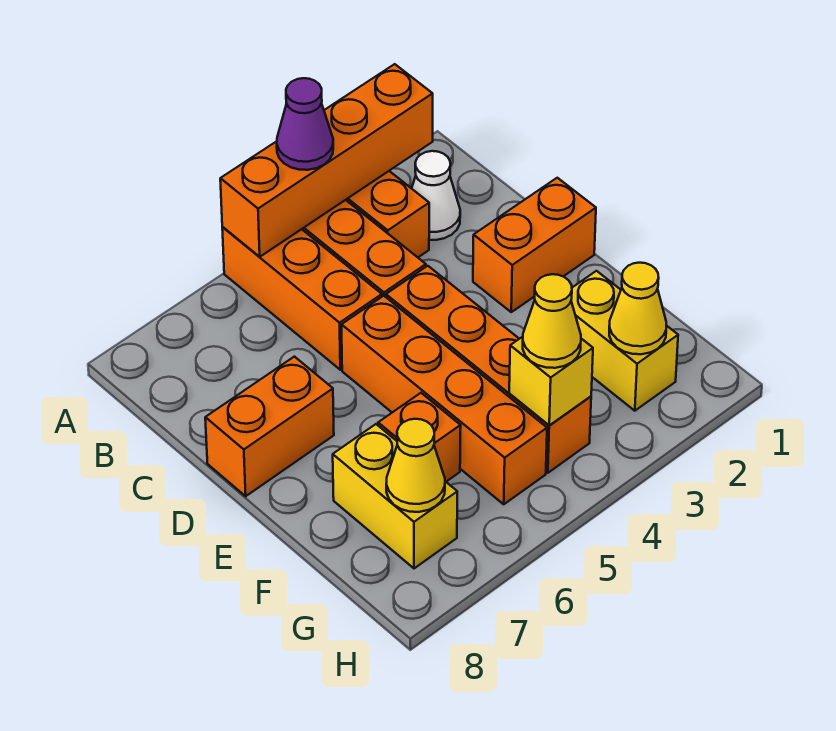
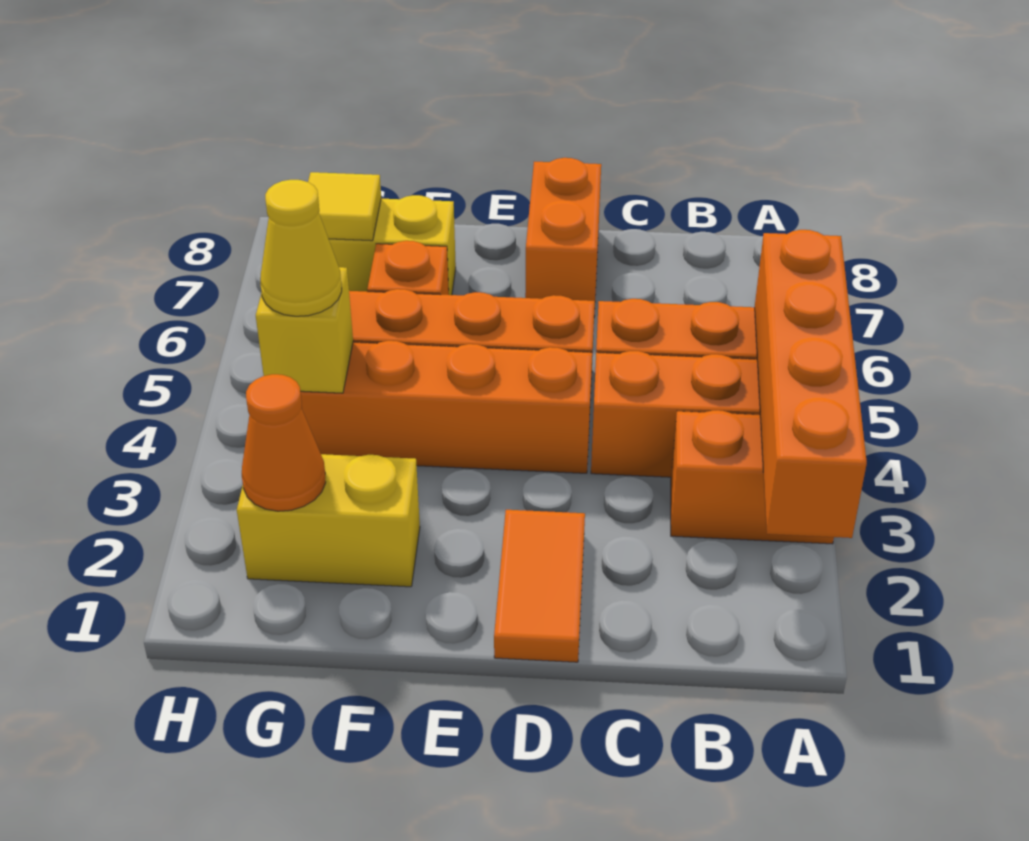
purple 1x1 cone [277,78,333,170] -> none
white 1x1 cone [412,151,460,240] -> none
orange 1x2 brick [473,178,596,312] -> orange 1x2 tile [494,510,585,662]
yellow 1x1 cone [609,263,666,354] -> orange 1x1 cone [242,374,326,511]
yellow 1x1 cone [386,419,445,512] -> yellow 1x1 tile [308,172,381,241]

